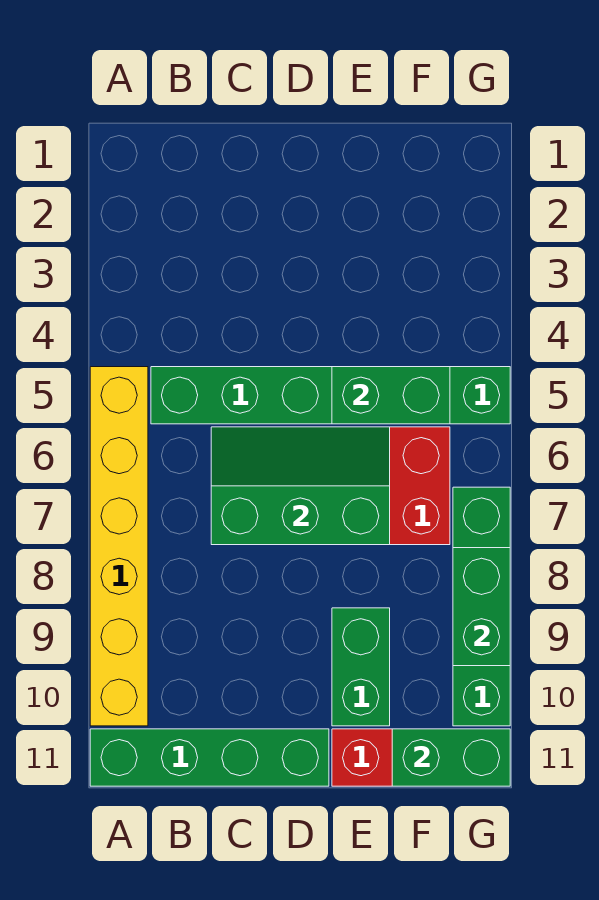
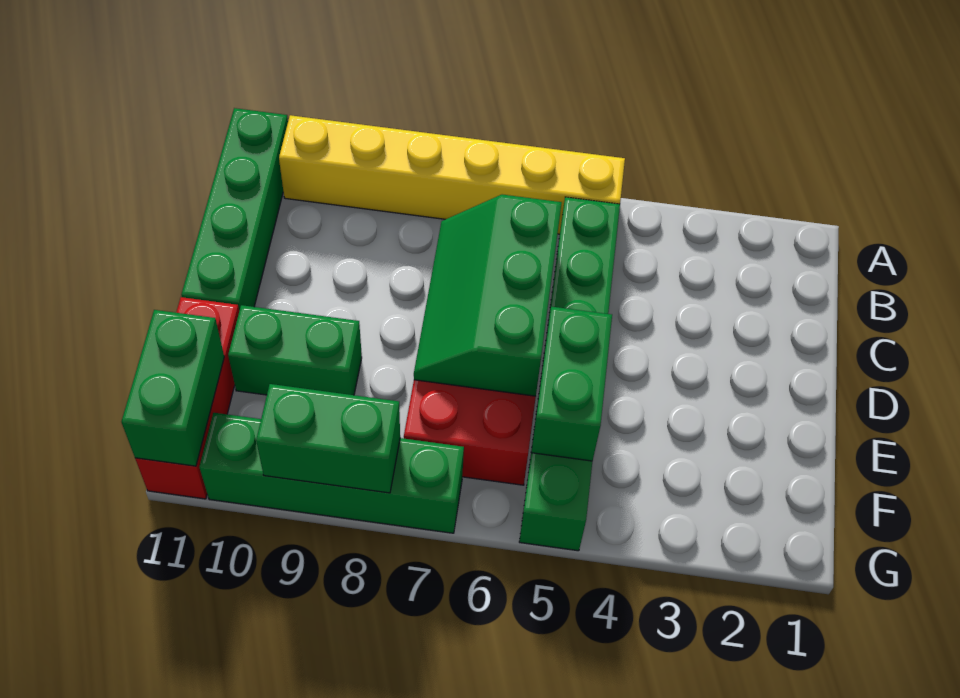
green 2x3 slope [211,427,390,545] -> green 2x3 slope turned to [414,194,562,396]

